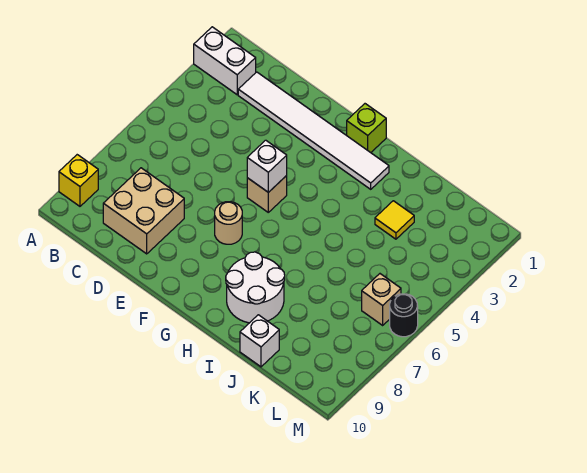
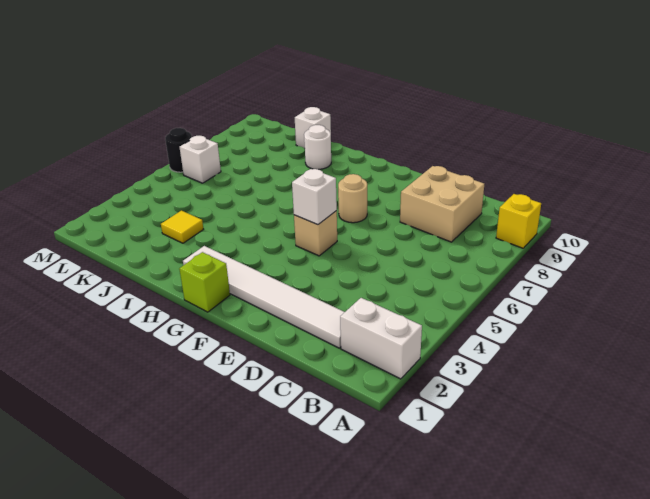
white 2x2 round brick [226,252,285,323] -> white 1x1 round brick [304,125,331,169]
tan 1x1 brick [362,274,401,325] -> white 1x1 brick [180,136,221,183]

